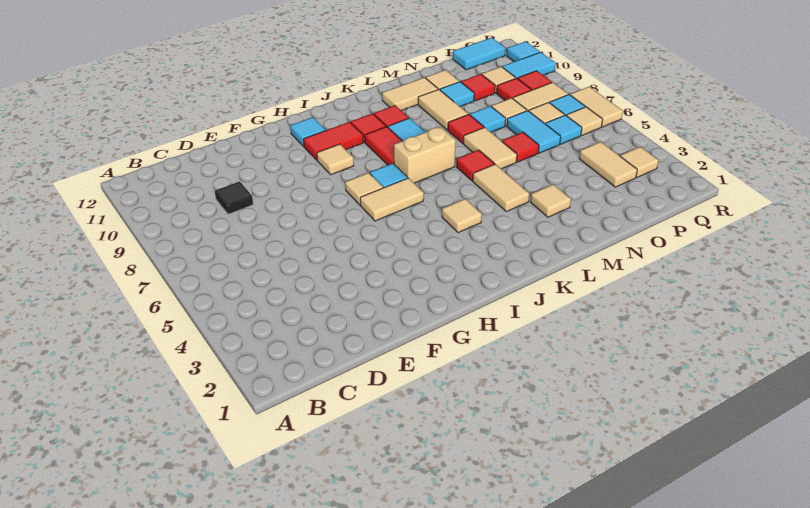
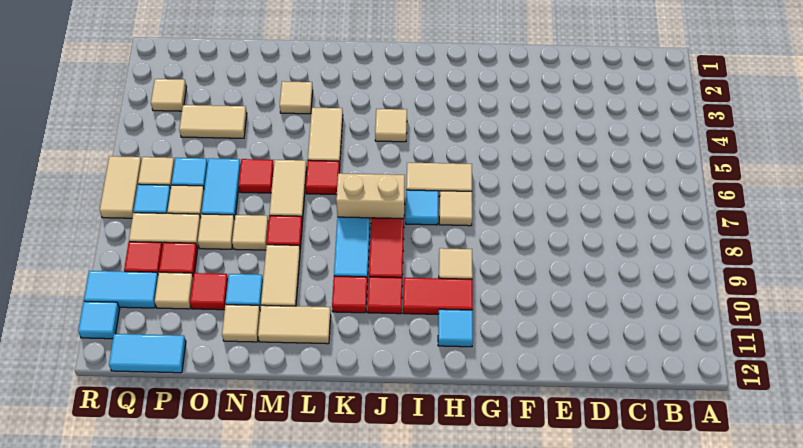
black 1x1 tile [215,181,253,214] -> none
cyan 1x1 tile [470,106,506,132] -> tan 1x1 tile [232,215,269,250]
tan 1x2 tile [579,142,637,187] -> tan 1x2 tile turned to [179,105,247,138]

